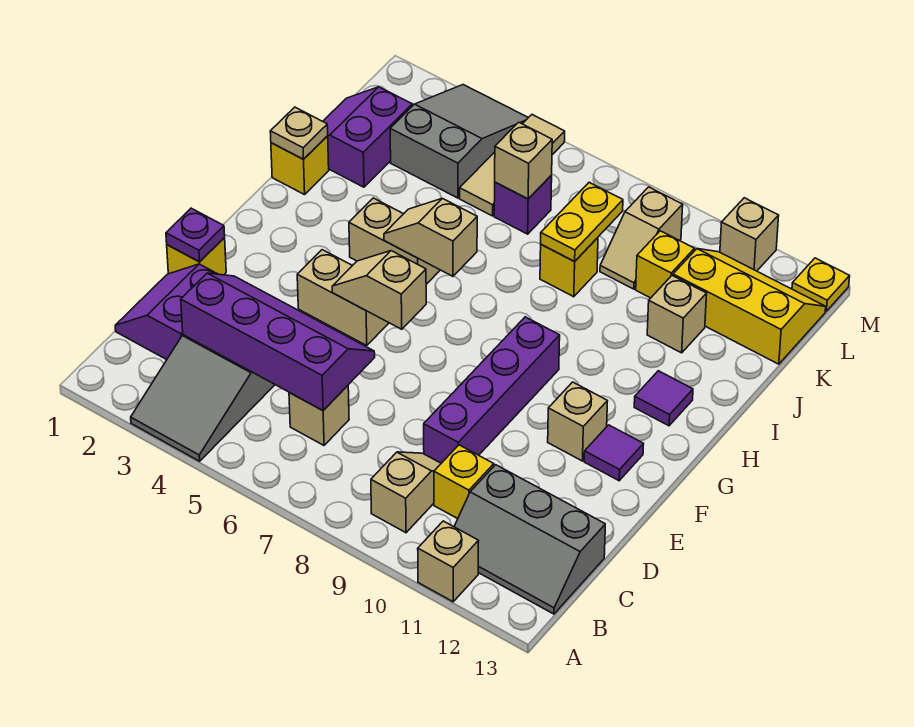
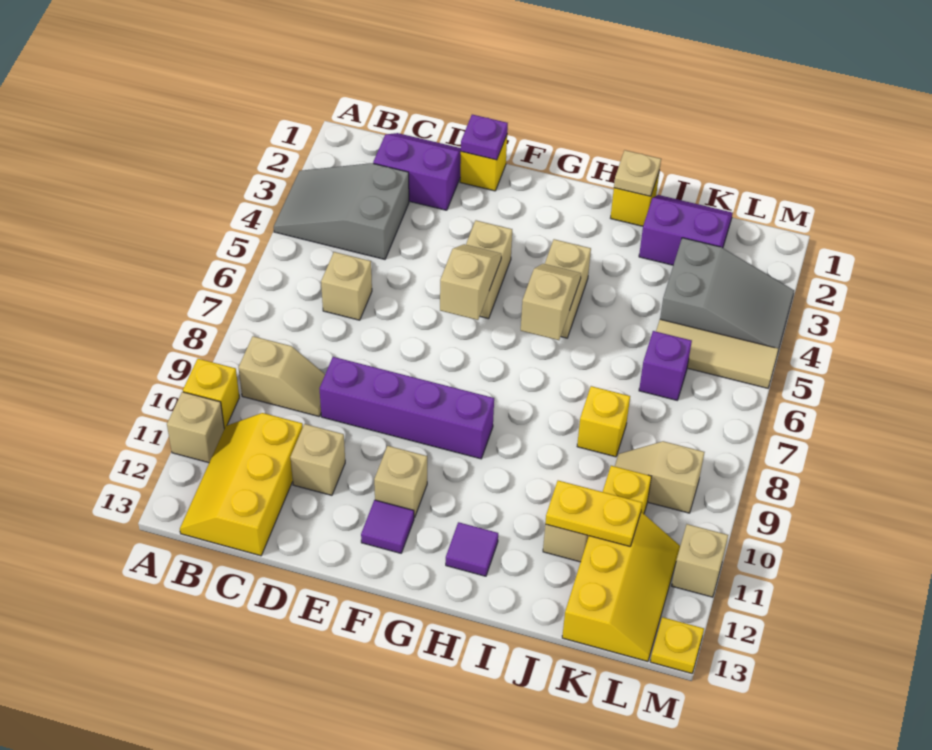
grey 2x3 slope [454,465,605,614] -> yellow 2x3 slope [180,413,303,556]
purple 2x4 slope [181,273,375,411] -> none
yellow 1x1 brick [434,445,494,519] -> yellow 1x1 brick moved to [183,359,239,429]
yellow 1x2 plate [541,182,623,262] -> yellow 1x2 plate moved to [545,481,642,546]
tan 1x1 brick [495,122,552,199] -> tan 1x1 brick moved to [290,424,345,495]

